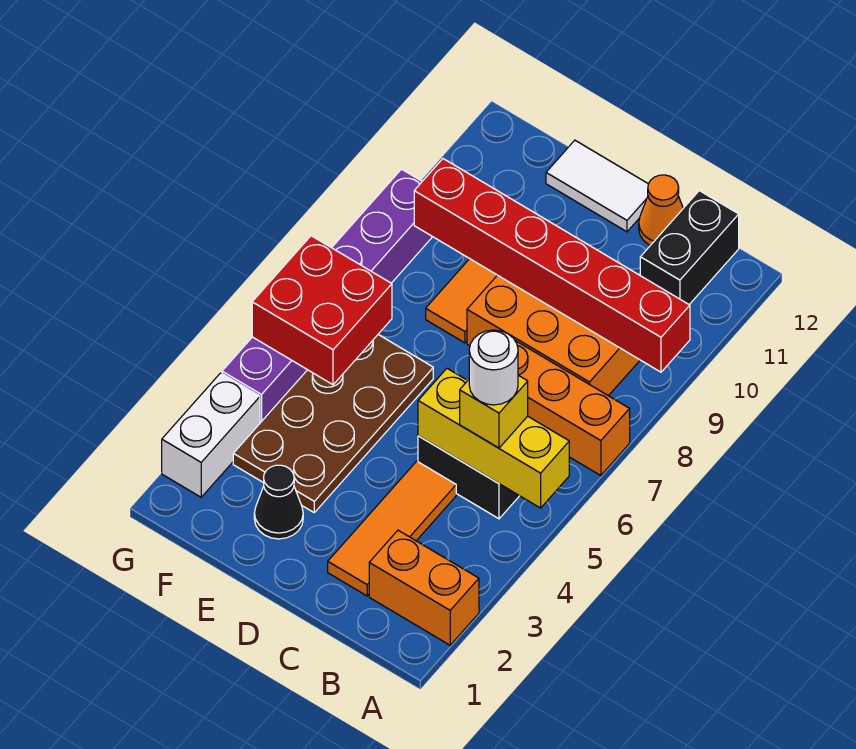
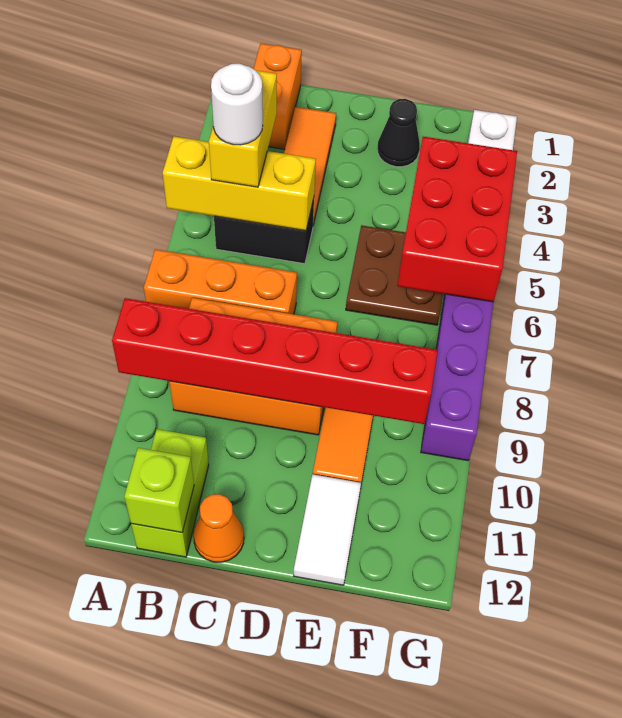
orange 1x2 brick [369,530,479,645] -> orange 1x2 brick turned to [254,43,302,149]
yellow 1x1 brick [460,375,528,448] -> yellow 1x2 brick [209,70,277,187]
black 1x2 brick [640,191,739,304] -> lime 1x2 brick [131,429,209,557]
none -> lime 1x1 brick [124,448,194,532]
white 1x2 tile [546,140,648,232] -> white 1x2 tile turned to [294,474,361,585]
brown 2x4 plate [233,334,433,512] -> brown 2x2 plate [346,225,443,325]
red 2x2 brick [252,236,392,385] -> red 2x3 brick [397,137,517,302]

